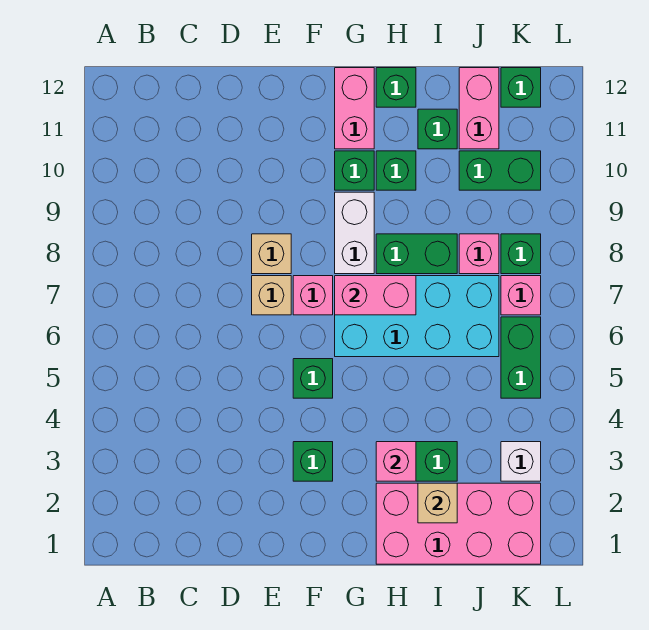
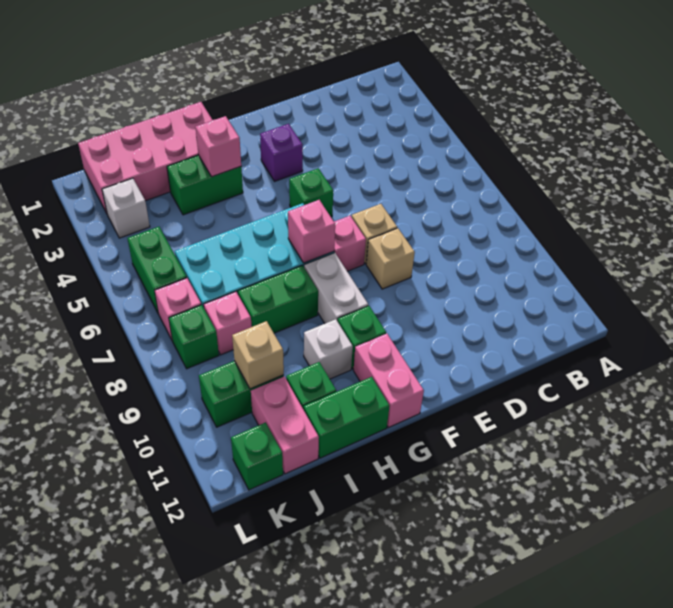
green 1x1 brick [293,442,333,481] -> purple 1x1 brick [260,124,303,181]
pink 1x2 brick [335,276,416,315] -> pink 1x1 brick [288,200,335,263]
green 1x1 brick [376,151,416,190] -> white 1x1 brick [304,319,353,379]
green 1x1 brick [376,68,416,107] -> green 1x2 brick [304,377,389,458]
tan 1x1 brick [418,483,457,523] -> tan 1x1 brick moved to [232,321,284,389]

